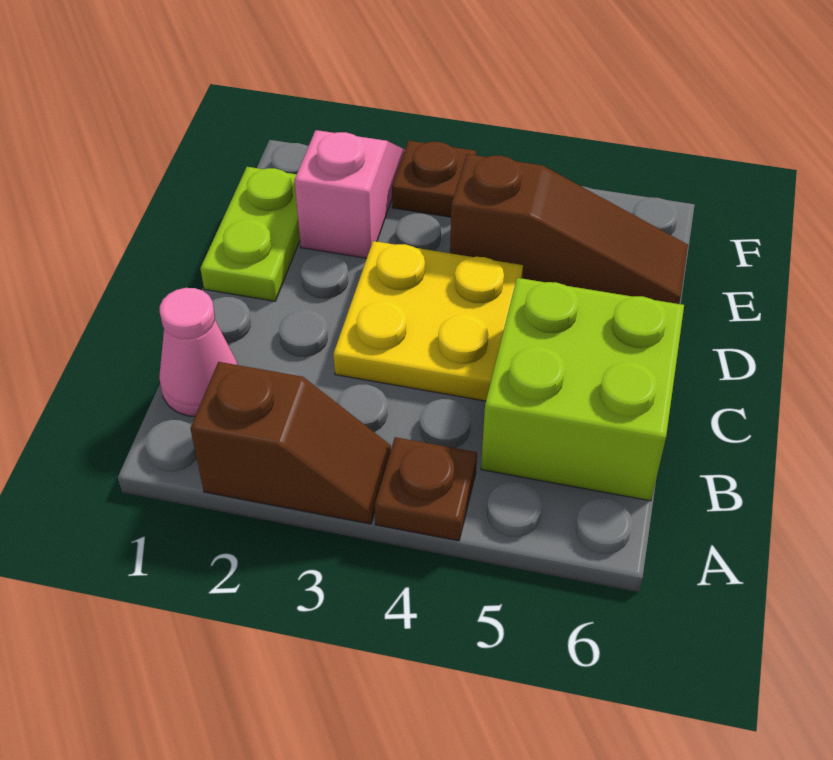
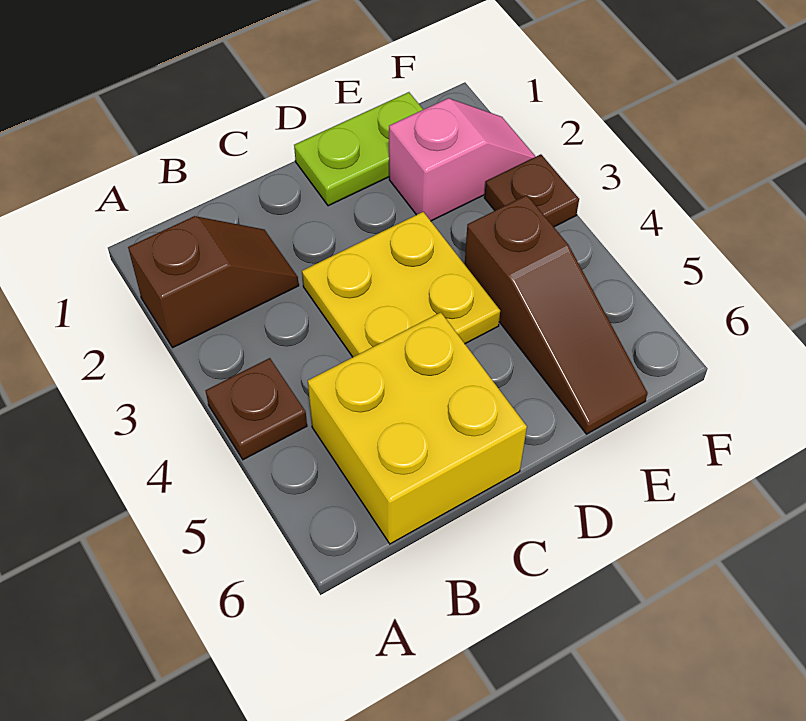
brown 1x2 slope [190,362,391,524] -> brown 1x2 slope turned to [128,216,299,348]
pink 1x1 cone [159,288,238,416] -> none
lime 2x2 brick [481,278,684,501] -> yellow 2x2 brick [308,312,527,544]

